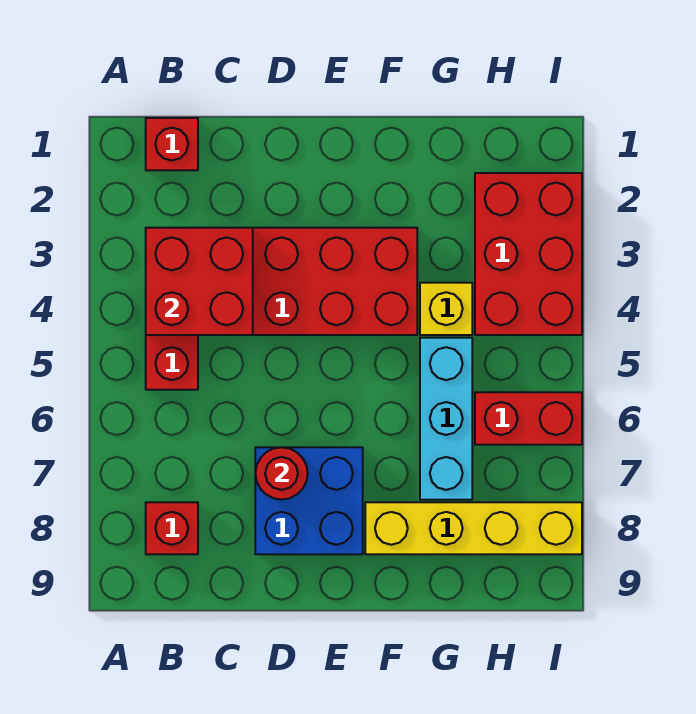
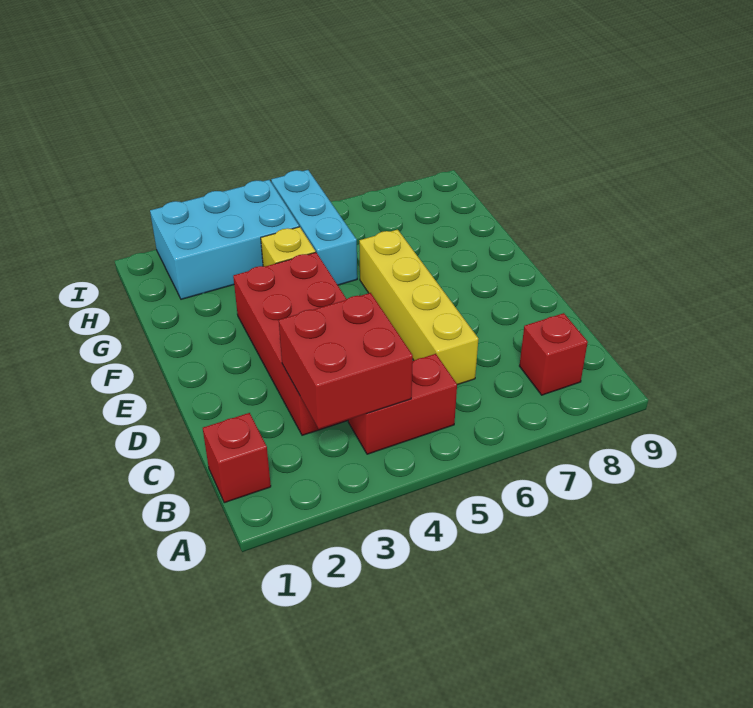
blue 2x2 brick [255,447,363,554] -> none
red 1x1 round brick [255,447,308,500] -> none
yellow 1x4 brick [365,502,582,554] -> yellow 1x4 brick moved to [359,230,478,385]
cyan 1x3 brick [420,338,472,500] -> cyan 1x3 brick turned to [271,170,357,285]
red 2x3 brick [475,173,582,335] -> cyan 2x3 brick [150,180,299,299]
red 1x2 brick [475,392,582,445] -> none

